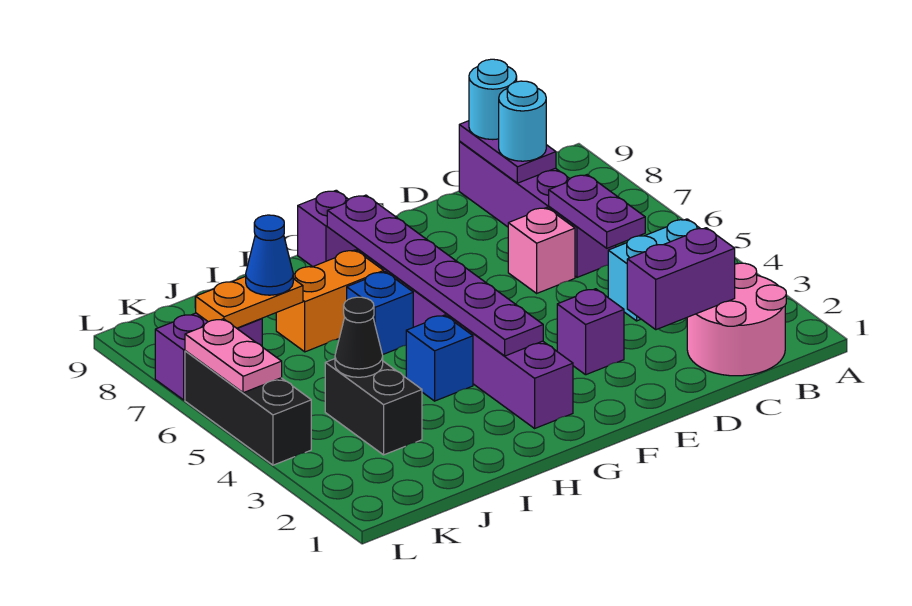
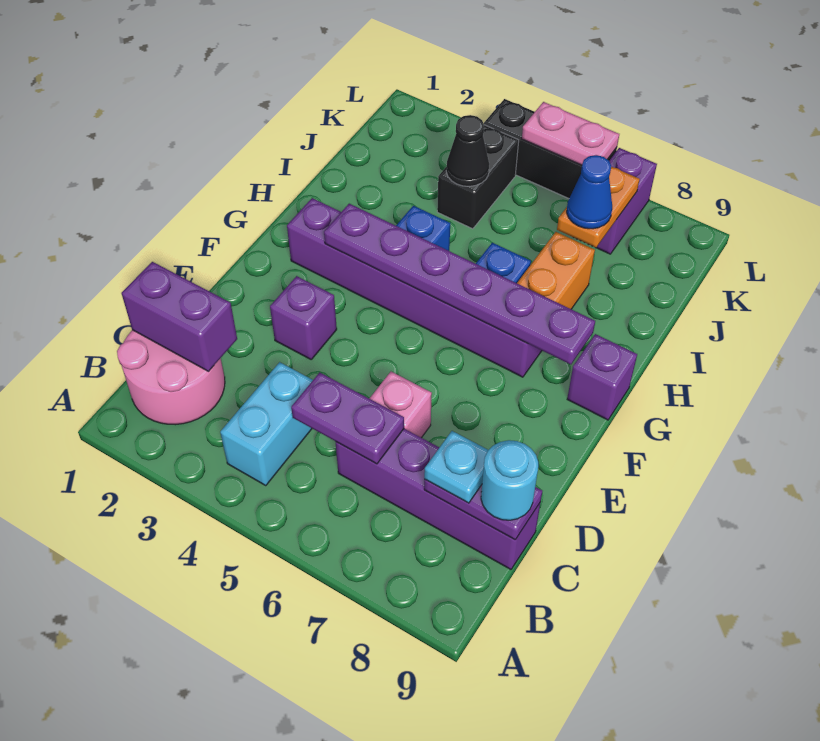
purple 1x2 brick [627,228,735,330] -> purple 1x2 brick turned to [121,262,237,371]
cyan 1x1 round brick [499,81,546,161] -> cyan 1x1 plate [424,431,488,503]
black 1x2 brick [325,359,422,455] -> black 1x2 brick turned to [437,125,519,229]

